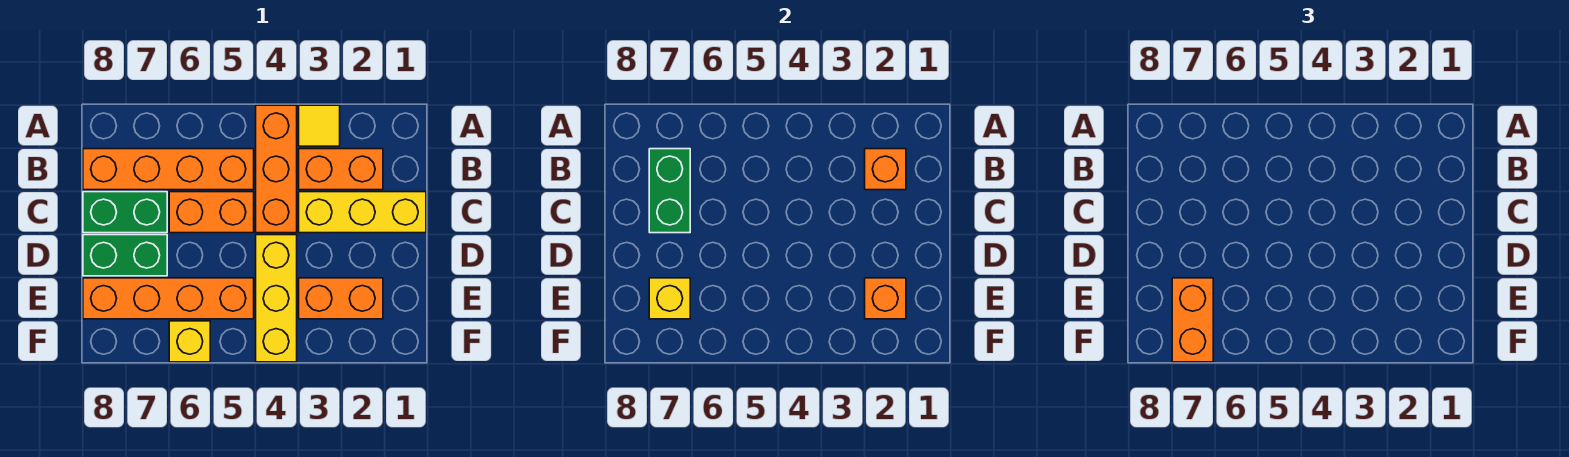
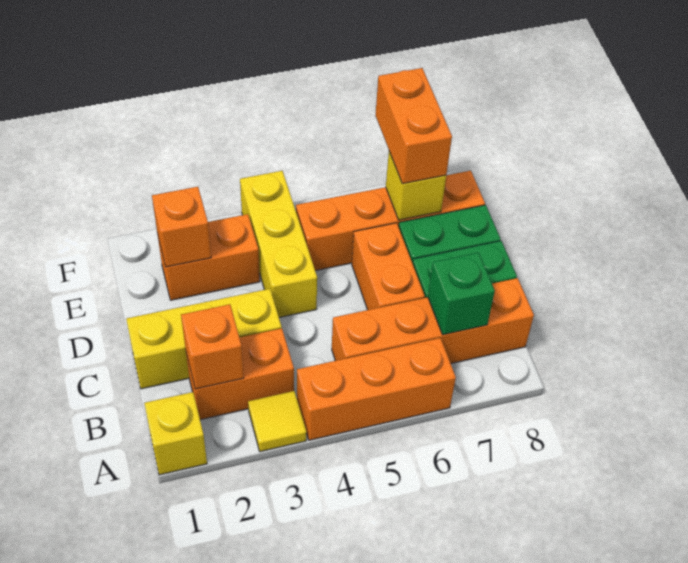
orange 1x3 brick [256,105,297,233] -> orange 1x3 brick turned to [297,338,456,440]
green 1x2 brick [649,149,690,233] -> green 1x1 brick [428,253,495,335]
orange 1x2 brick [169,192,254,233] -> orange 1x2 brick turned to [352,223,425,310]
yellow 1x1 brick [169,321,210,362] -> yellow 1x1 brick moved to [144,392,207,475]

